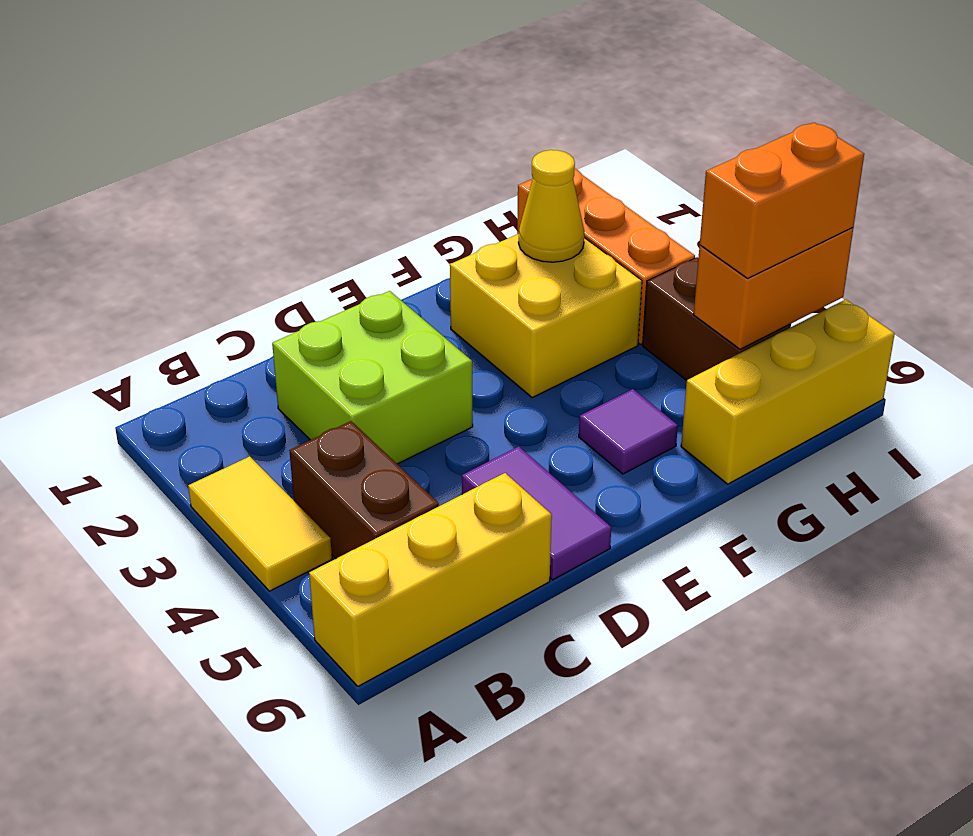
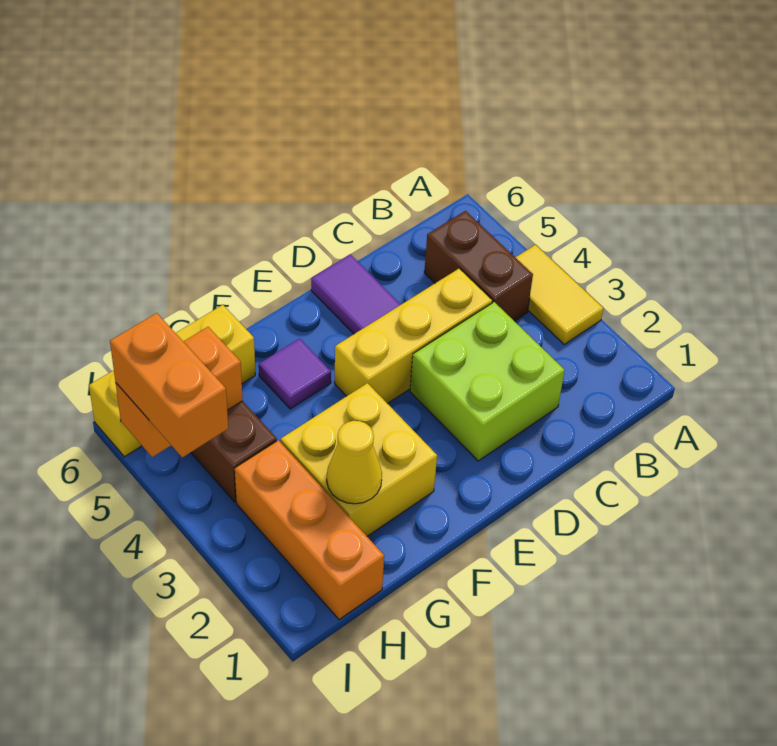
yellow 1x3 brick [309,473,552,686] -> yellow 1x3 brick moved to [334,268,492,403]
orange 1x2 brick [700,123,864,278] -> orange 1x2 brick turned to [110,313,228,458]

